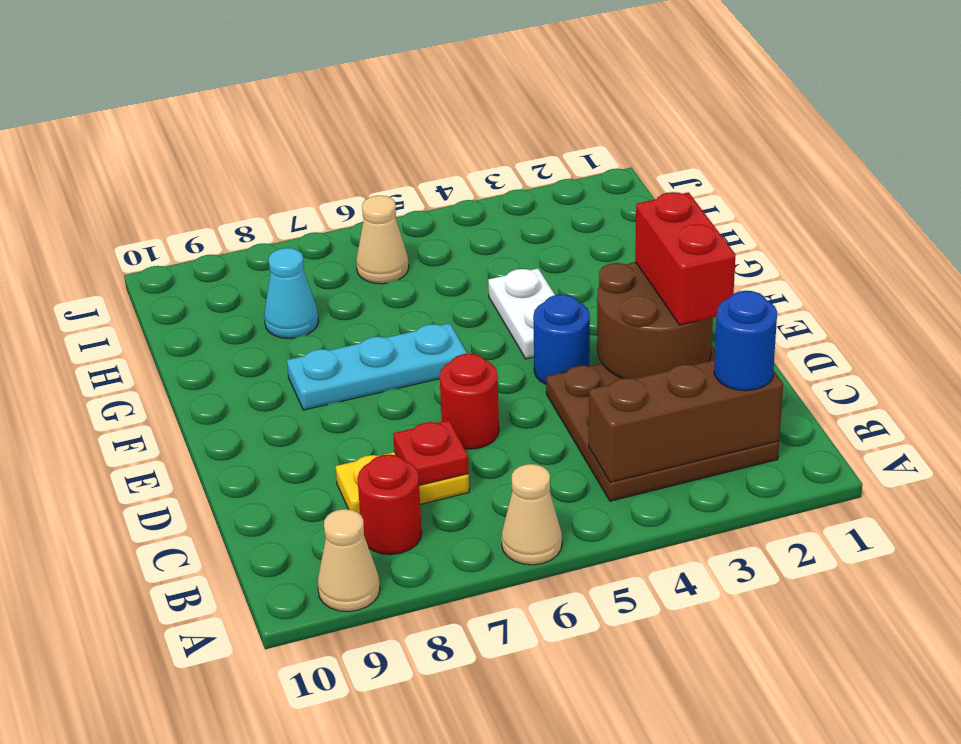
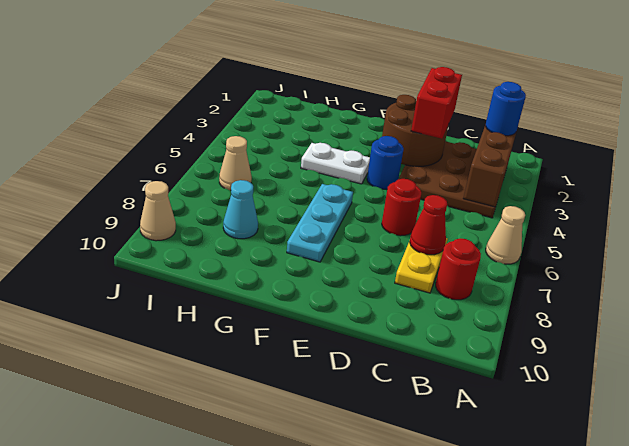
tan 1x1 cone [317,509,380,612] -> tan 1x1 cone moved to [140,181,176,241]
red 1x1 plate [393,420,469,486] -> red 1x1 cone [410,195,447,255]
red 1x2 brick [635,192,736,325] -> red 1x2 brick turned to [411,67,462,139]

